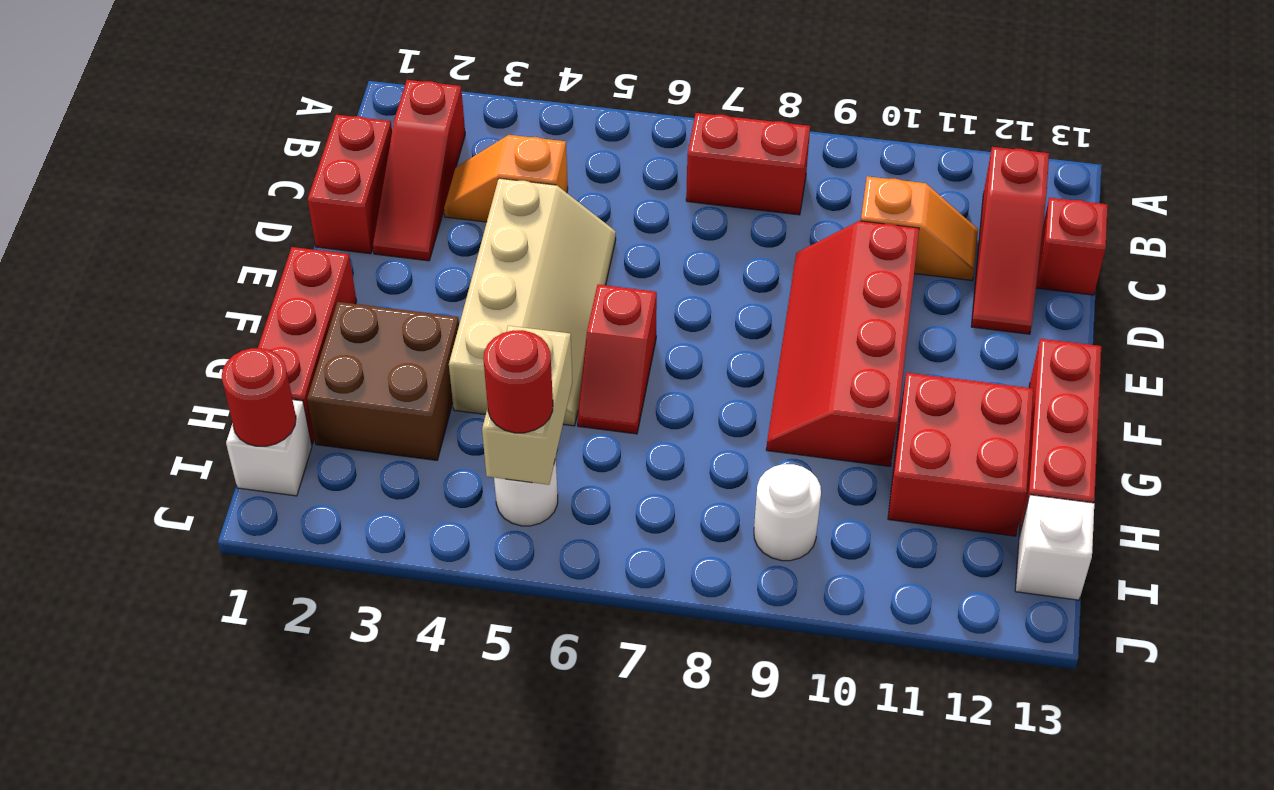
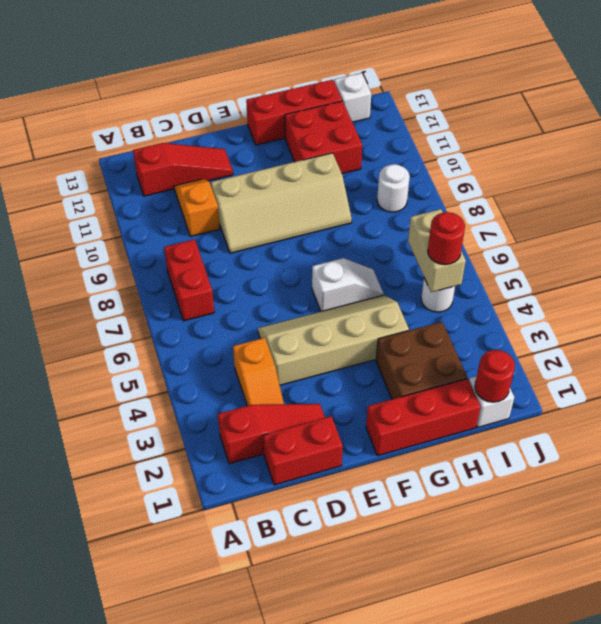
red 1x1 brick [1036,198,1108,295] -> none
red 2x4 slope [766,221,919,466] -> tan 2x4 slope [211,153,352,253]
red 1x2 slope [577,285,657,434] -> white 1x2 slope [312,258,384,311]
tan 1x2 brick [482,326,572,485] -> tan 1x2 brick turned to [408,209,466,292]

